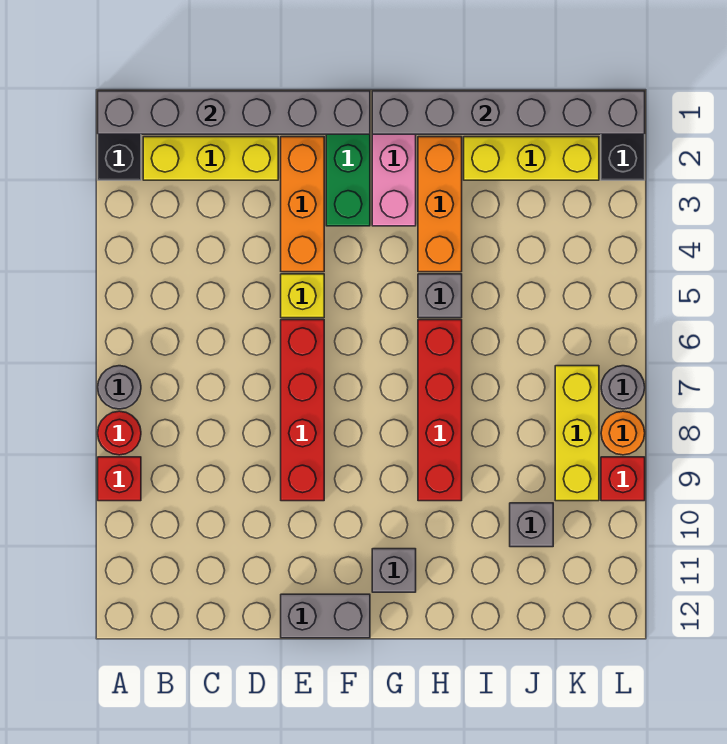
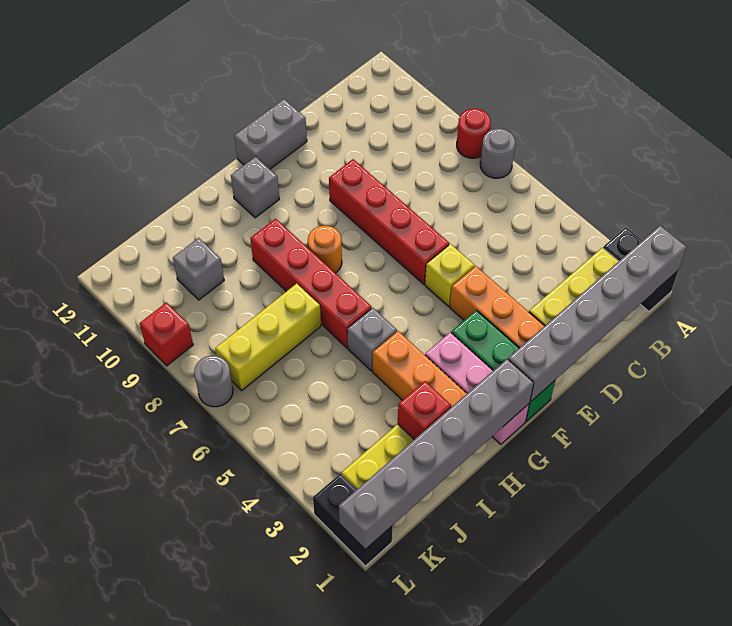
red 1x1 brick [98,457,141,501] -> red 1x1 brick moved to [398,381,451,440]
yellow 1x3 brick [555,366,599,501] -> yellow 1x3 brick turned to [215,284,321,390]
orange 1x1 round brick [601,411,645,455] -> orange 1x1 round brick moved to [308,226,342,273]

